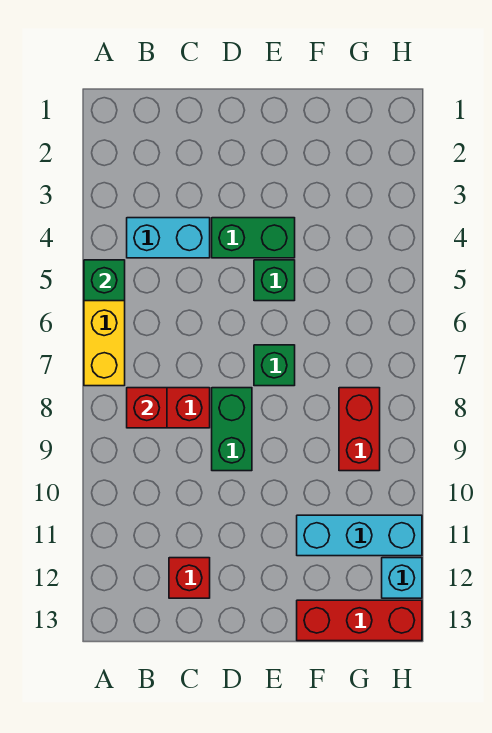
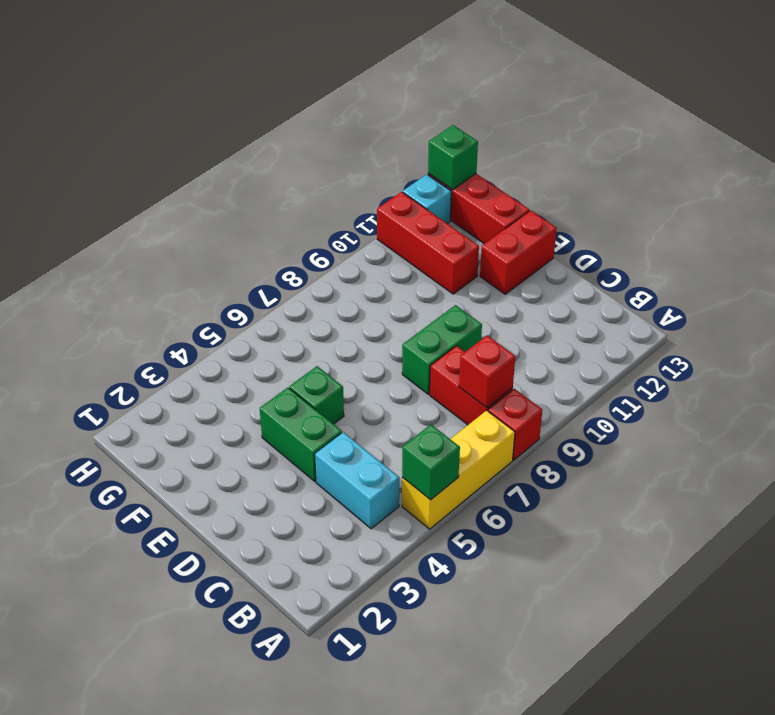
red 1x1 brick [169,558,210,598] -> red 1x1 brick moved to [488,389,542,460]
green 1x1 brick [254,345,295,386] -> green 1x1 brick moved to [428,125,478,190]
cyan 1x3 brick [297,515,422,556] -> red 1x3 brick [377,192,479,294]
red 1x2 brick [339,388,380,471] -> red 1x2 brick moved to [480,210,557,294]

